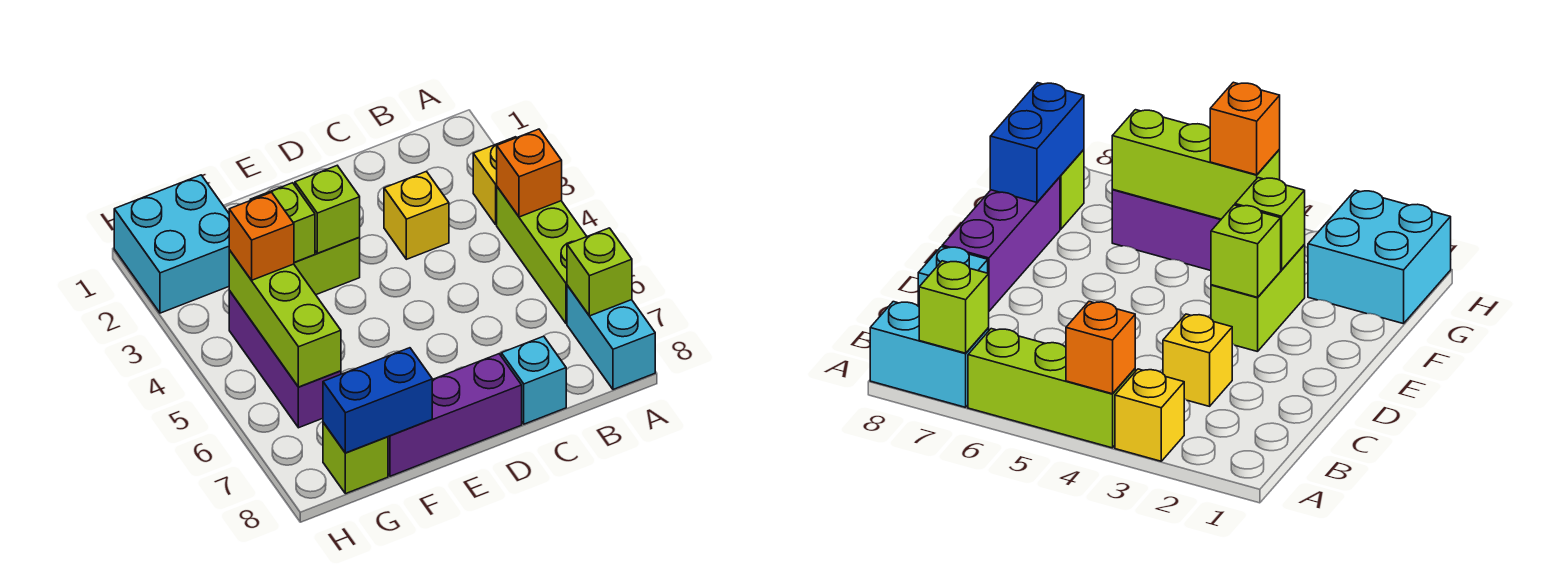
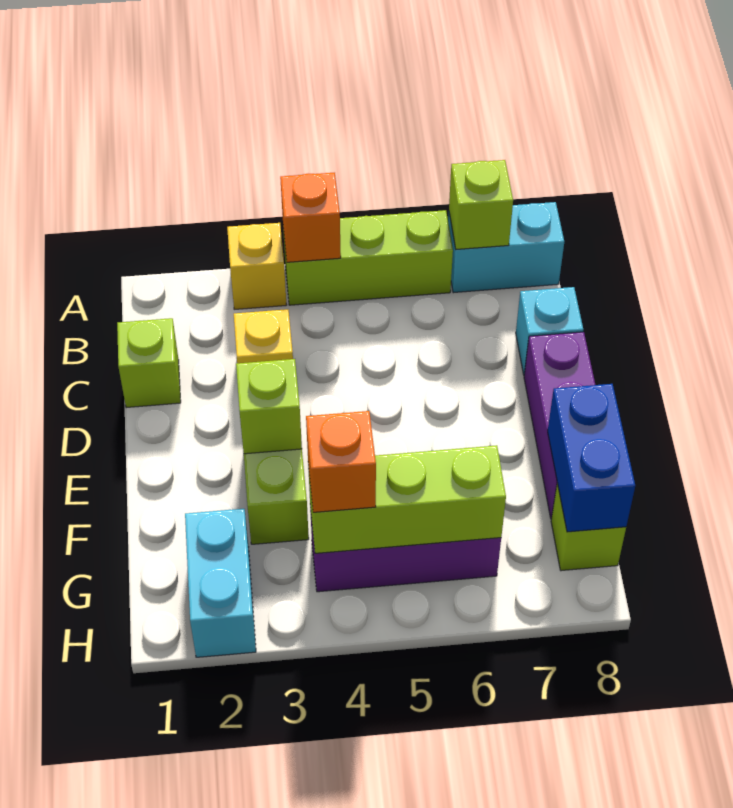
lime 1x1 brick [250,183,315,263] -> lime 1x1 brick moved to [117,318,181,408]
cyan 2x2 brick [114,175,229,313] -> cyan 1x2 brick [185,509,256,657]

